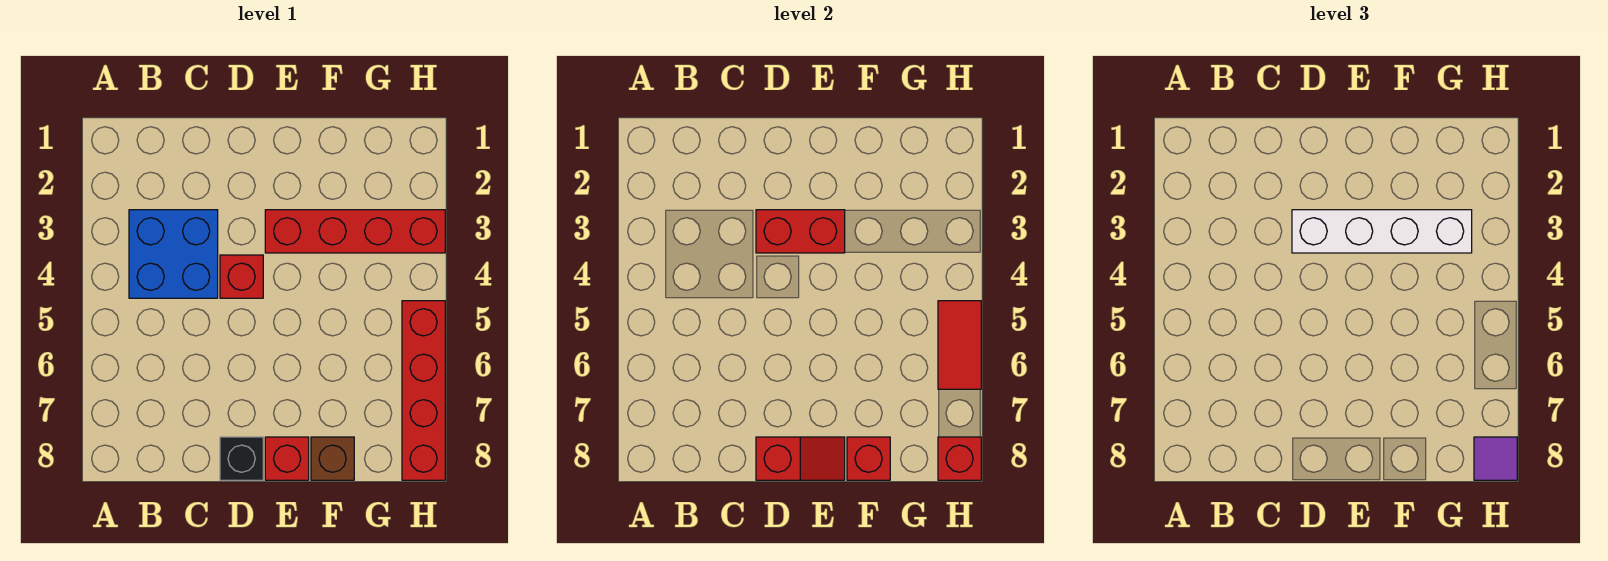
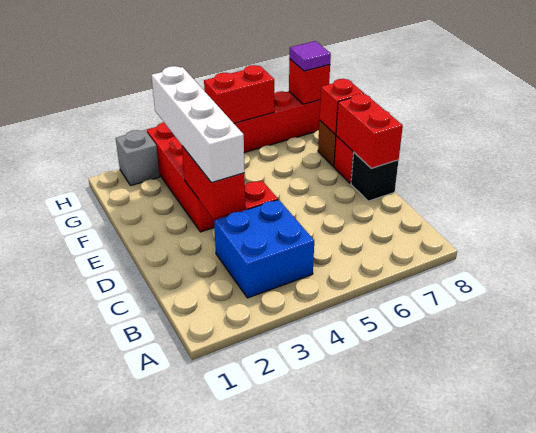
red 1x2 slope [756,437,845,480] -> red 1x2 brick [336,94,403,168]
none -> grey 1x1 brick [116,130,160,186]
red 1x2 tile [938,301,981,389] -> red 1x2 brick [204,65,274,123]

